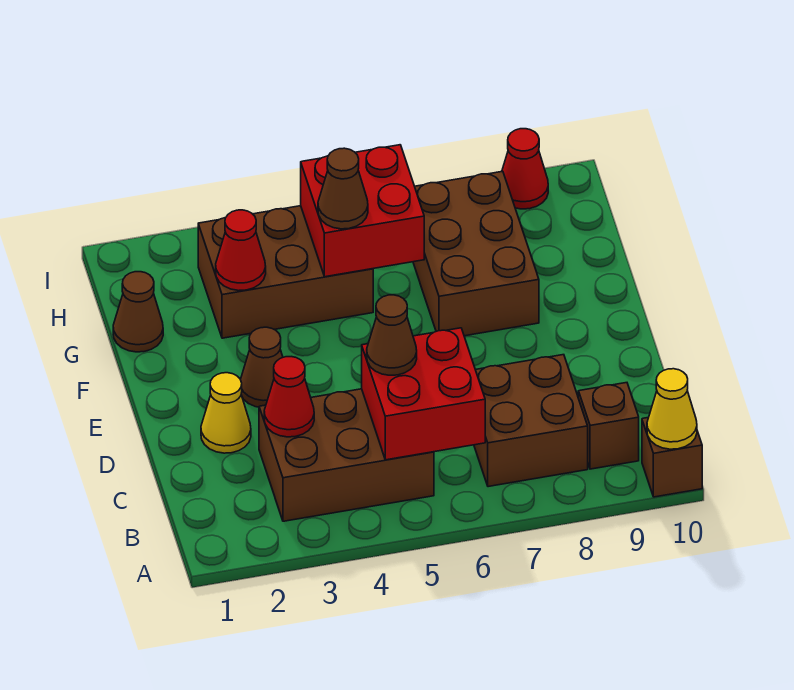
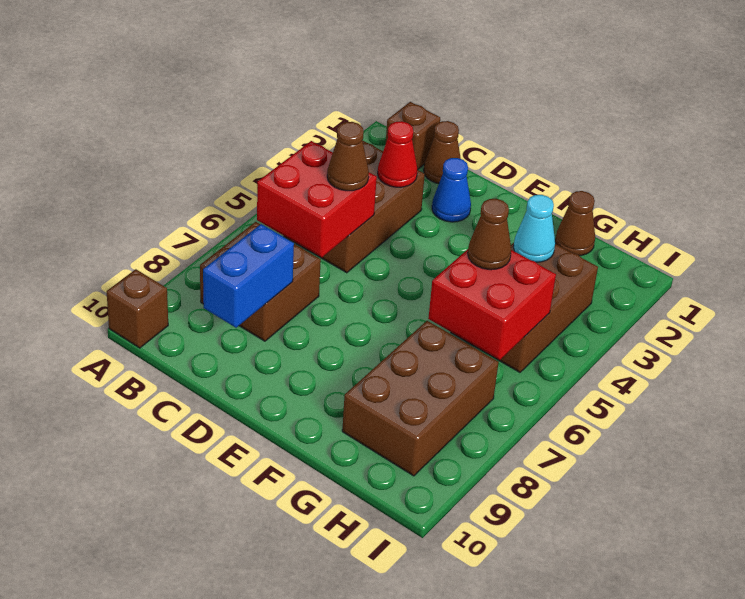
yellow 1x1 cone [647,369,697,449] -> none
brown 1x1 brick [578,383,639,469] -> brown 1x1 brick moved to [385,102,440,170]
none -> blue 1x2 brick [203,224,294,328]
yellow 1x1 cone [201,373,251,453] -> blue 1x1 cone [432,158,471,222]
brown 1x1 cone [241,327,283,407] -> brown 1x1 cone moved to [424,121,461,184]
brown 2x3 brick [413,171,539,336] -> brown 2x3 brick turned to [342,321,499,476]
red 1x1 cone [216,210,266,291] -> cyan 1x1 cone [514,195,555,262]
red 1x1 cone [502,129,548,209] -> none

